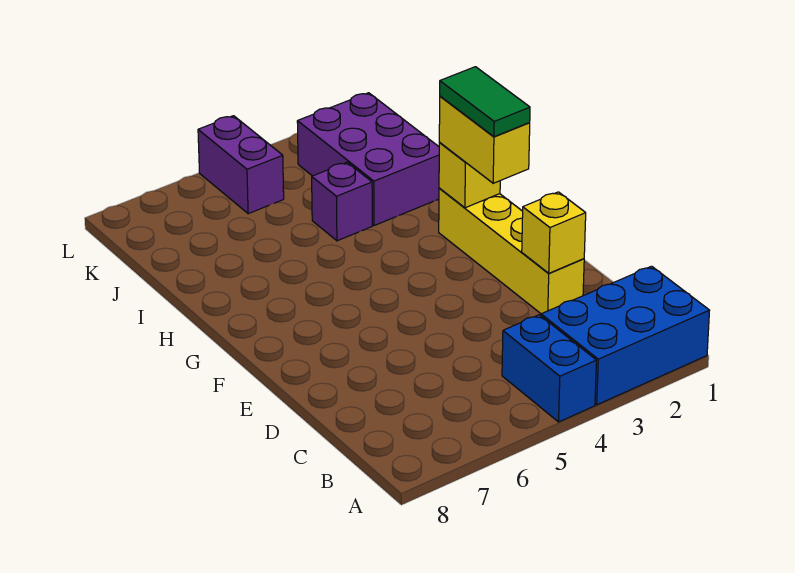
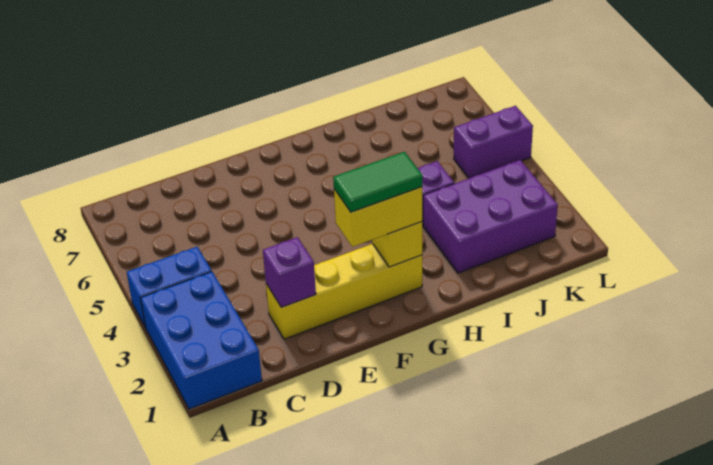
yellow 1x1 brick [522,192,586,273] -> purple 1x1 brick [263,237,316,307]

